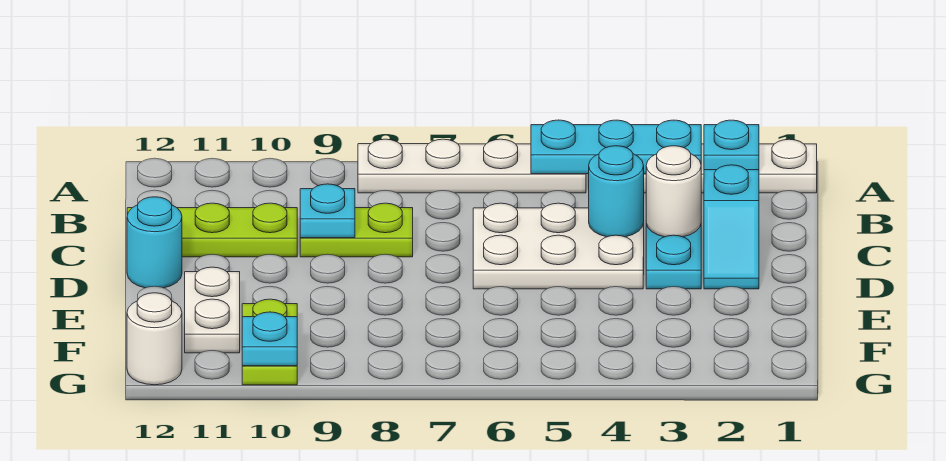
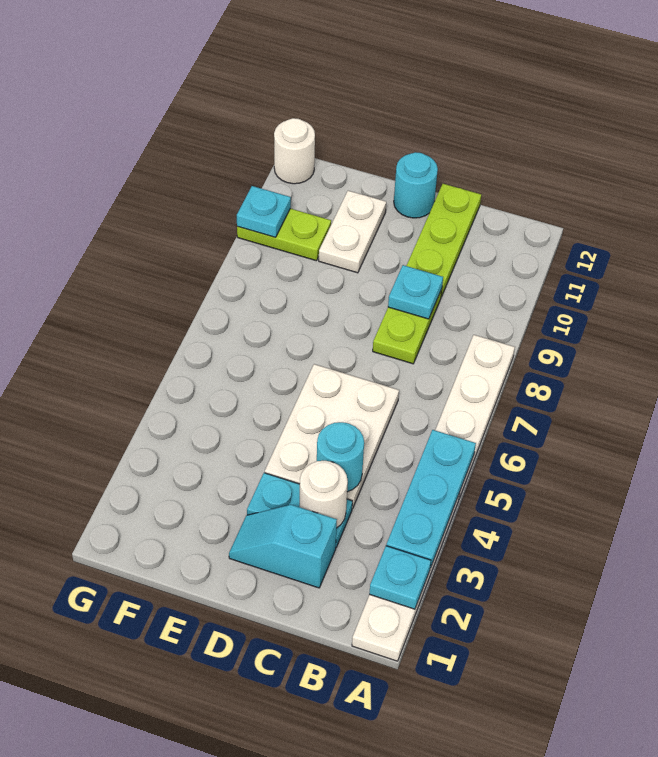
white 1x2 plate [185,267,240,353] -> white 1x2 plate turned to [319,191,386,273]

